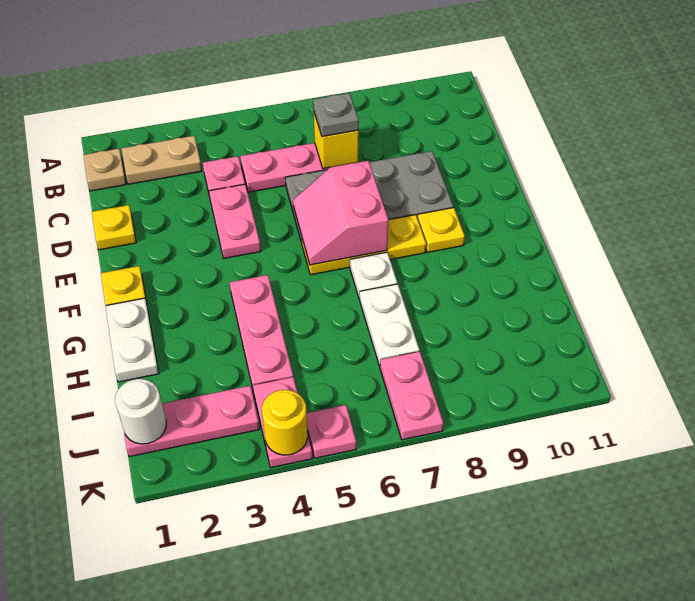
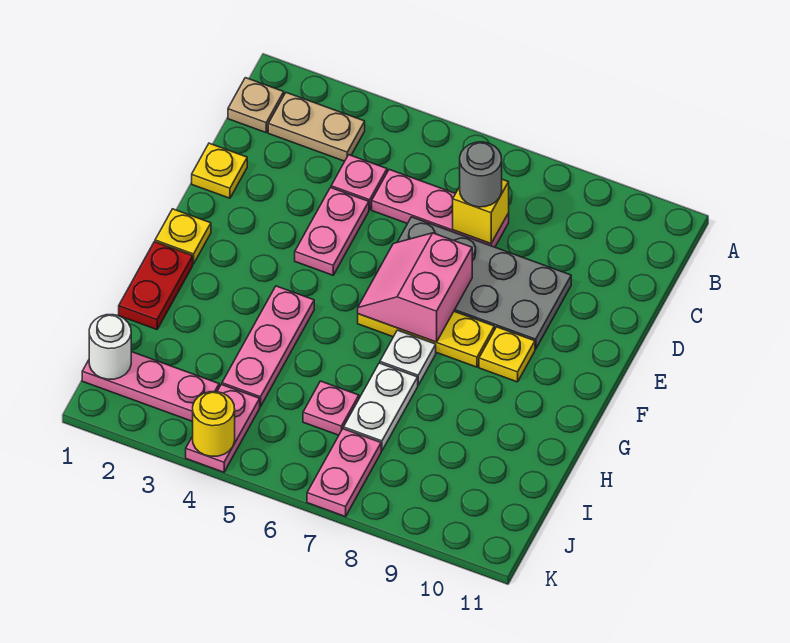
grey 1x1 plate [313,93,359,137] -> grey 1x1 round brick [460,142,502,207]
white 1x2 plate [106,298,159,382] -> red 1x2 plate [119,242,193,330]
pink 1x1 plate [306,405,356,458] -> pink 1x1 plate moved to [303,381,359,435]

